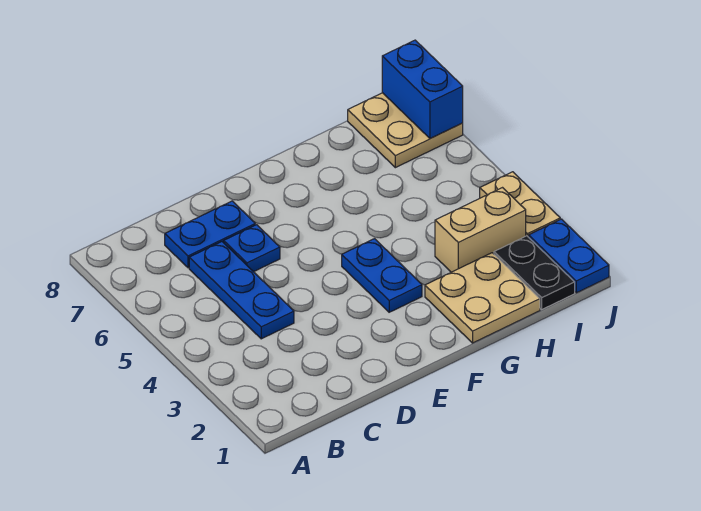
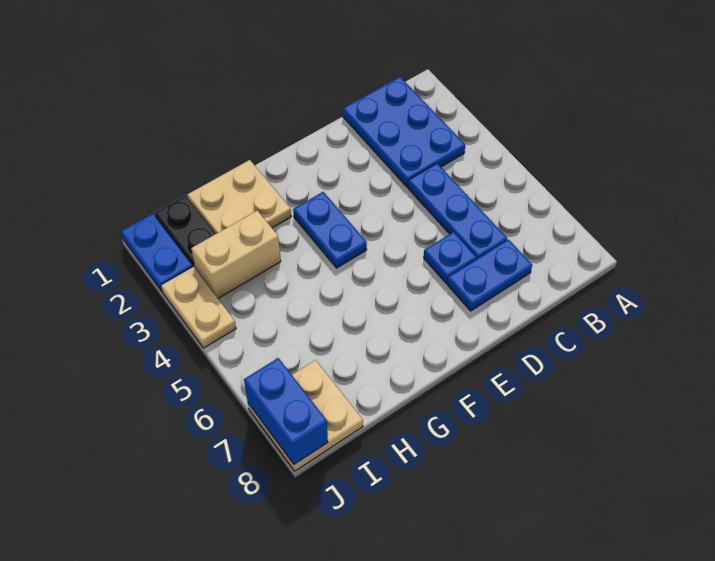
none -> blue 2x3 plate [343,77,465,187]

